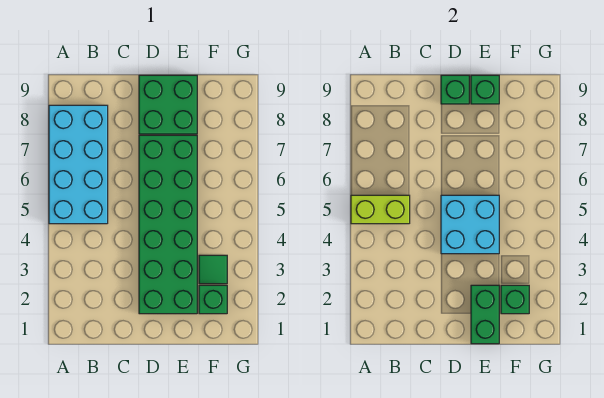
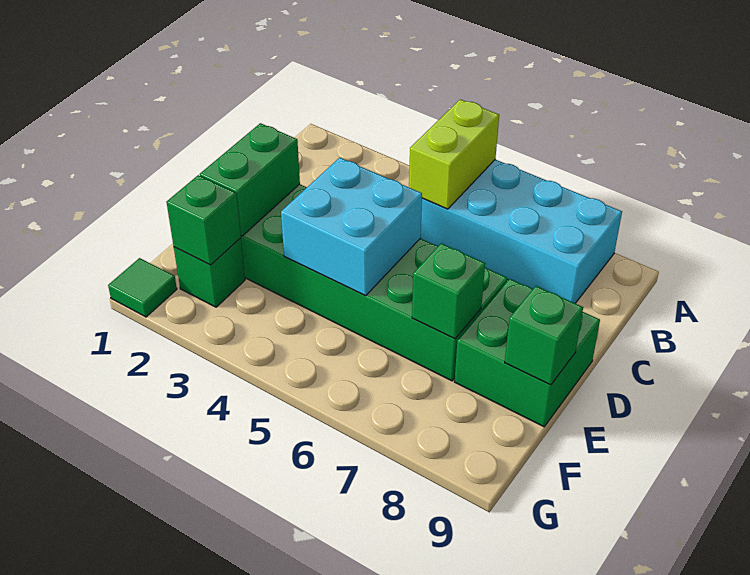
green 1x1 brick [441,75,469,104] -> green 1x1 brick moved to [412,243,485,339]
green 1x2 brick [471,285,499,344] -> green 1x2 brick turned to [200,123,300,236]
green 1x1 tile [199,255,227,284] -> green 1x1 tile moved to [108,258,177,317]

